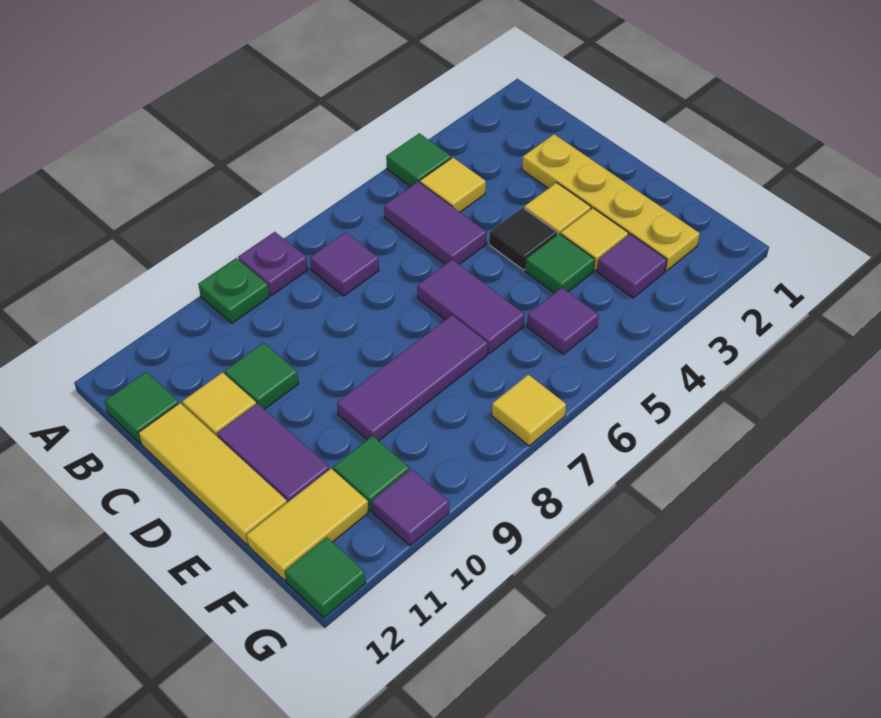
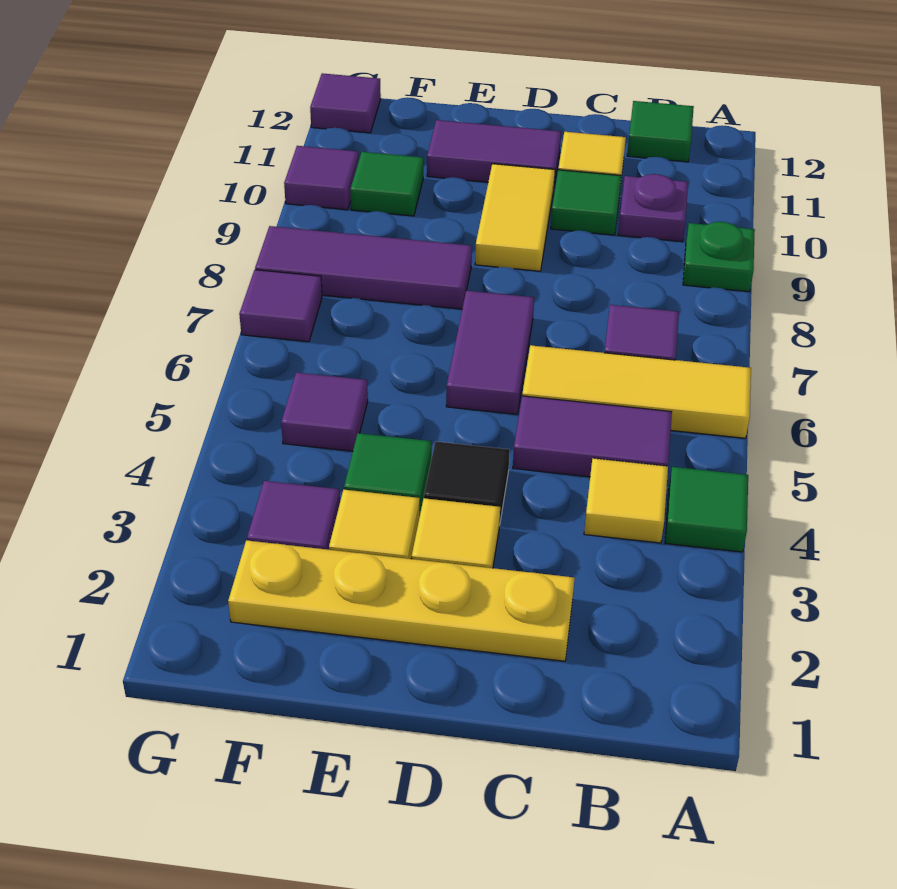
purple 1x1 plate [238,232,308,296] -> purple 1x1 plate moved to [618,174,688,242]
yellow 1x3 tile [139,403,287,544] -> yellow 1x3 tile moved to [522,345,751,438]
purple 1x2 tile [417,259,524,354] -> purple 1x2 tile turned to [446,291,534,414]
purple 1x3 tile [337,315,488,441] -> purple 1x3 tile turned to [255,226,472,309]
yellow 1x2 tile [246,469,369,580] -> yellow 1x2 tile moved to [475,164,555,271]
yellow 1x1 tile [492,375,566,446] -> purple 1x1 tile [239,270,322,342]
green 1x1 tile [285,537,365,618] -> purple 1x1 tile [310,73,381,133]

